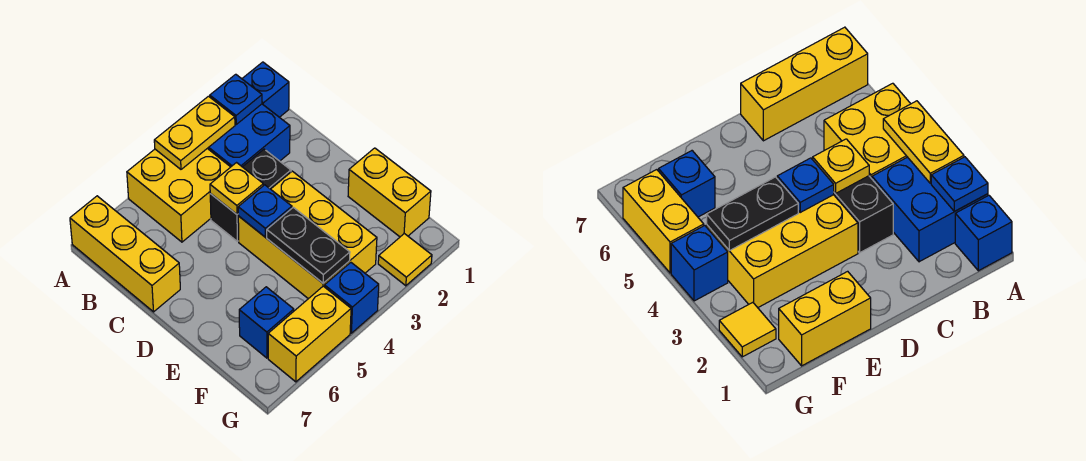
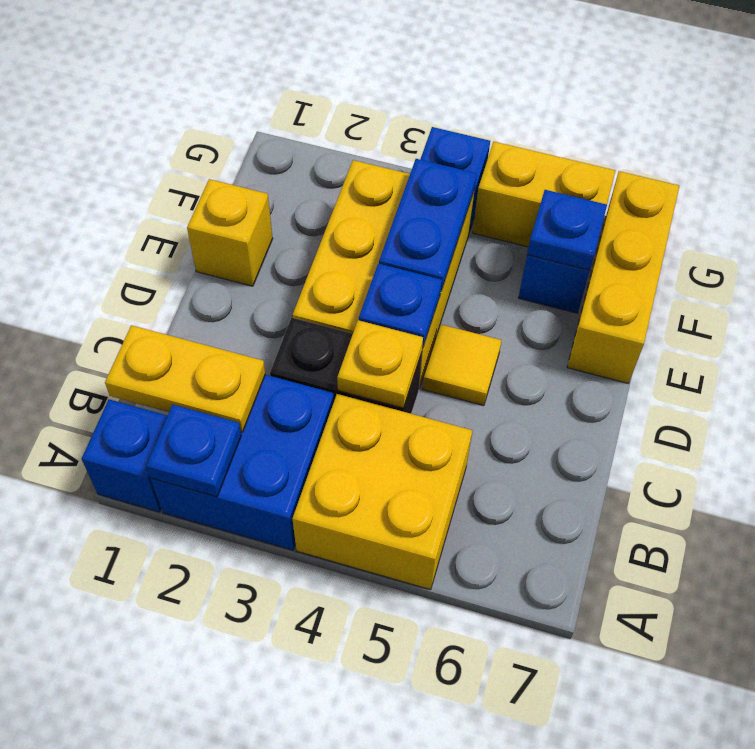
yellow 1x2 plate [154,96,235,169] -> yellow 1x2 plate moved to [105,325,265,432]
yellow 1x3 brick [70,196,180,312] -> yellow 1x3 brick moved to [567,171,679,384]
yellow 1x2 brick [348,148,431,237] -> yellow 1x1 brick [187,179,273,286]
black 1x2 plate [267,207,350,283] -> blue 1x2 plate [379,159,477,291]
none -> blue 1x1 plate [527,190,607,270]
yellow 1x1 tile [378,234,432,286] -> yellow 1x1 tile moved to [423,325,502,406]

